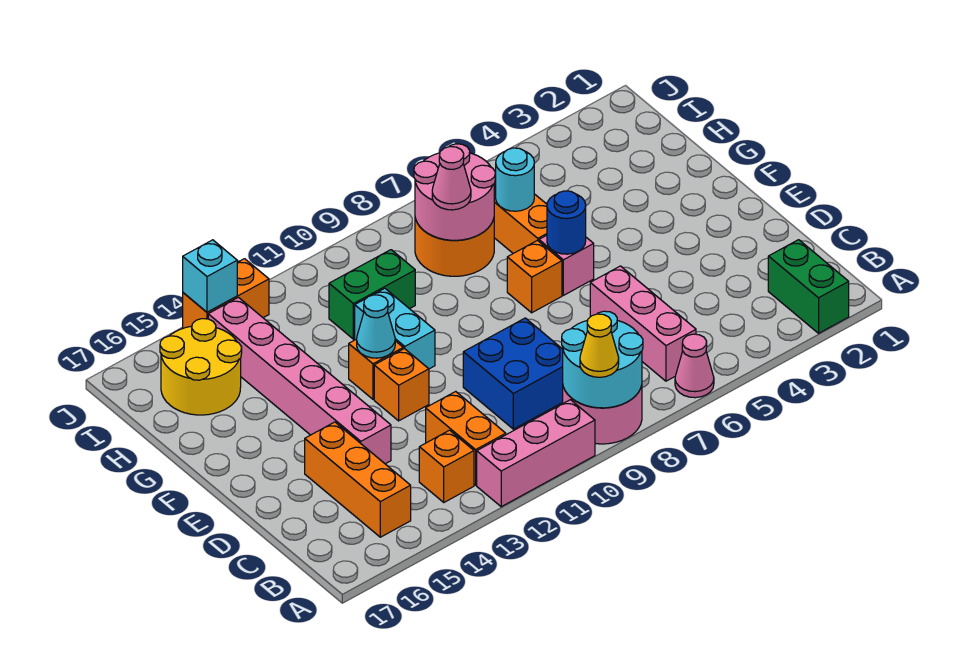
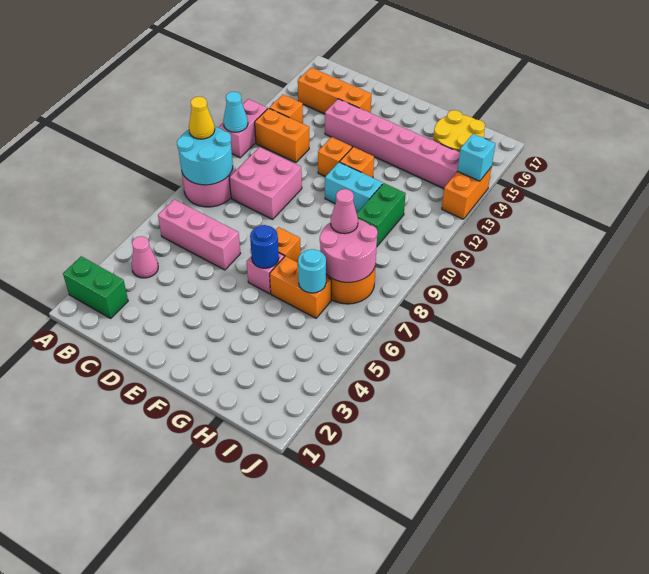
pink 1x1 cone [675,334,714,398] -> pink 1x1 cone moved to [132,236,158,278]
pink 1x3 brick [477,400,595,507] -> pink 1x2 brick [219,99,268,158]
blue 2x2 brick [463,318,563,429] -> pink 2x2 brick [229,147,302,219]
cyan 1x1 cone [357,295,395,358] -> cyan 1x1 cone moved to [223,92,248,132]

